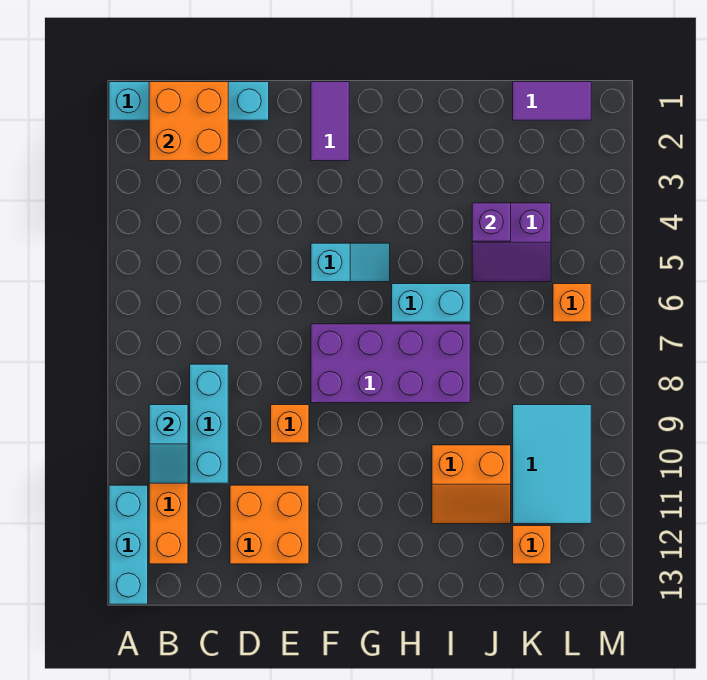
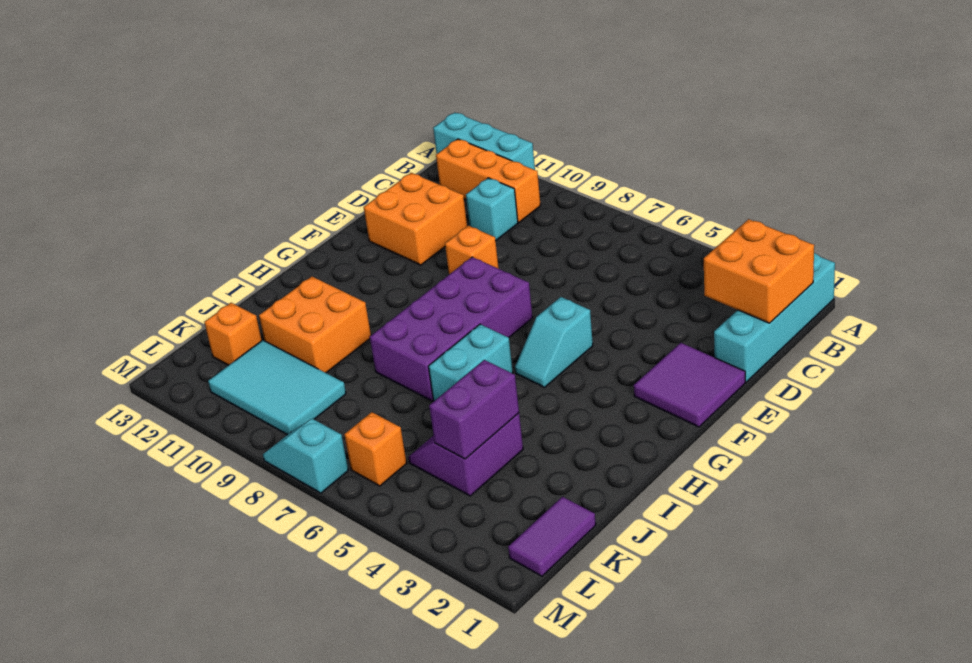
cyan 1x2 slope [149,405,188,483] -> cyan 1x2 slope moved to [263,419,348,493]
cyan 1x3 brick [190,364,228,483] -> cyan 1x1 brick [466,178,518,240]
purple 1x2 tile [311,82,349,161] -> purple 2x2 tile [634,343,745,427]
orange 2x2 slope [432,445,511,524] -> orange 2x2 brick [259,276,371,373]
purple 1x1 brick [472,203,511,241] -> purple 1x2 brick [429,360,519,459]

